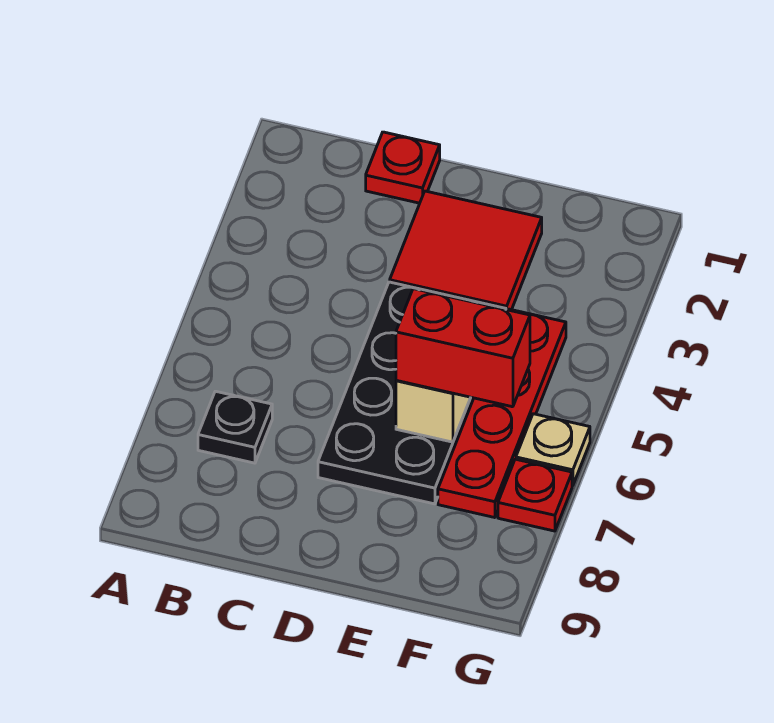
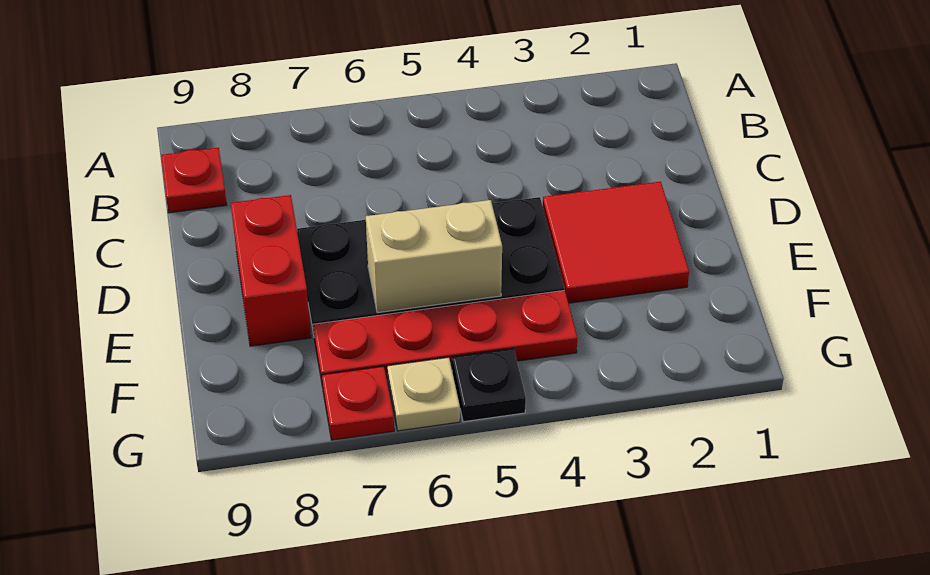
black 1x1 plate [198,391,272,463] -> black 1x1 plate moved to [452,349,526,422]
red 1x1 plate [366,132,440,203] -> red 1x1 plate moved to [161,148,227,213]
red 1x2 brick [396,289,530,407] -> red 1x2 brick moved to [231,195,311,346]

